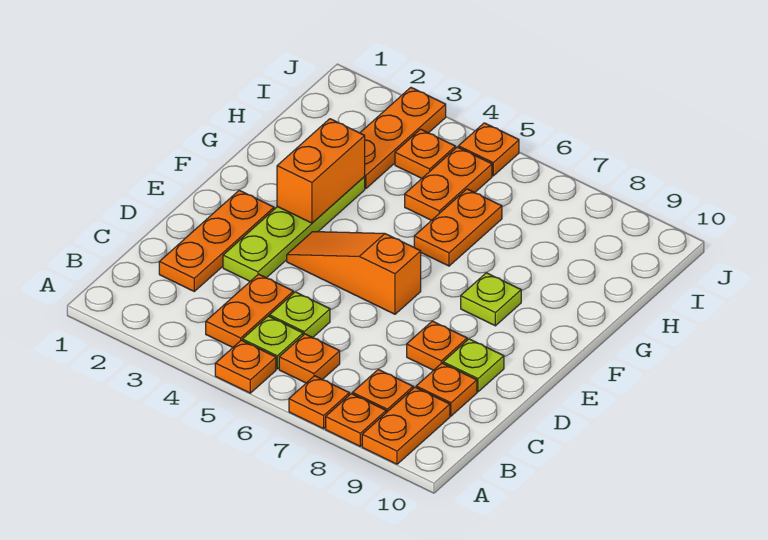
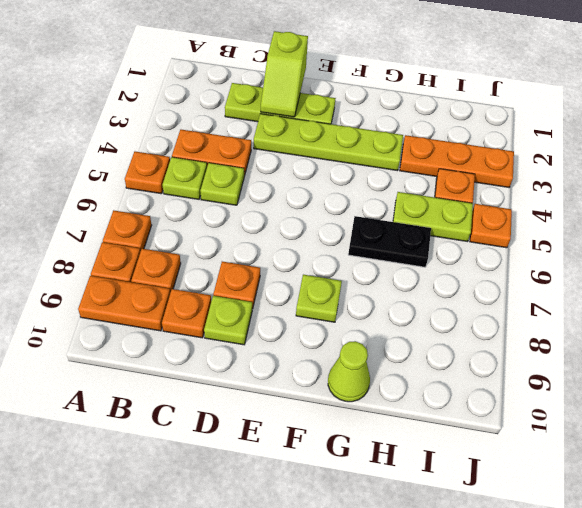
orange 1x1 plate [279,334,340,383] -> none
orange 1x3 plate [159,190,274,291] -> lime 1x3 plate [225,83,336,124]
none -> lime 1x2 slope [261,31,308,117]
orange 1x3 slope [287,232,421,314] -> none
orange 1x2 brick [277,119,365,223] -> none
orange 1x2 plate [414,189,502,266] -> black 1x2 plate [348,216,431,267]
none -> lime 1x1 cone [328,341,370,402]
orange 1x2 plate [405,147,492,220] -> lime 1x2 plate [393,192,473,242]

